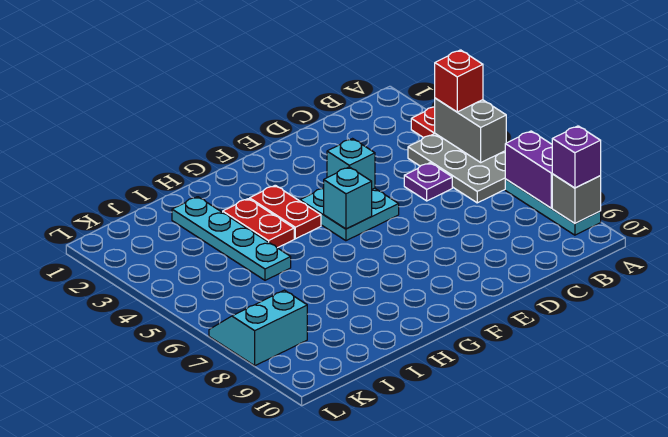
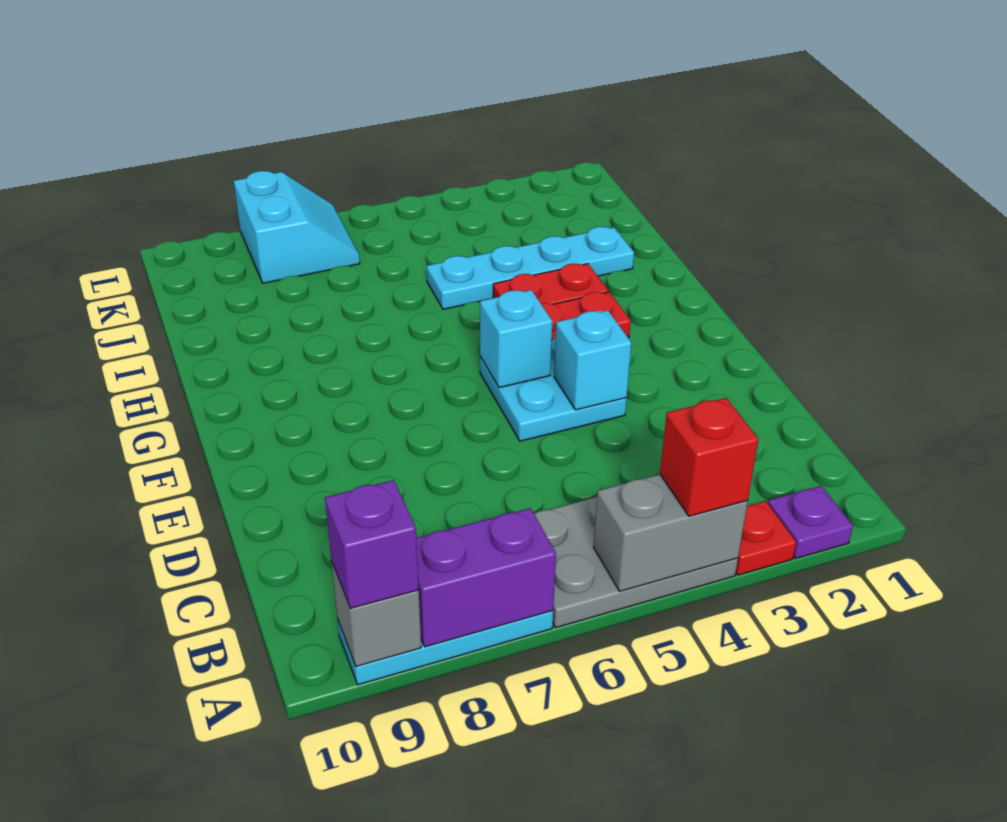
purple 1x1 plate [404,163,452,201] -> purple 1x1 plate moved to [768,486,853,559]

